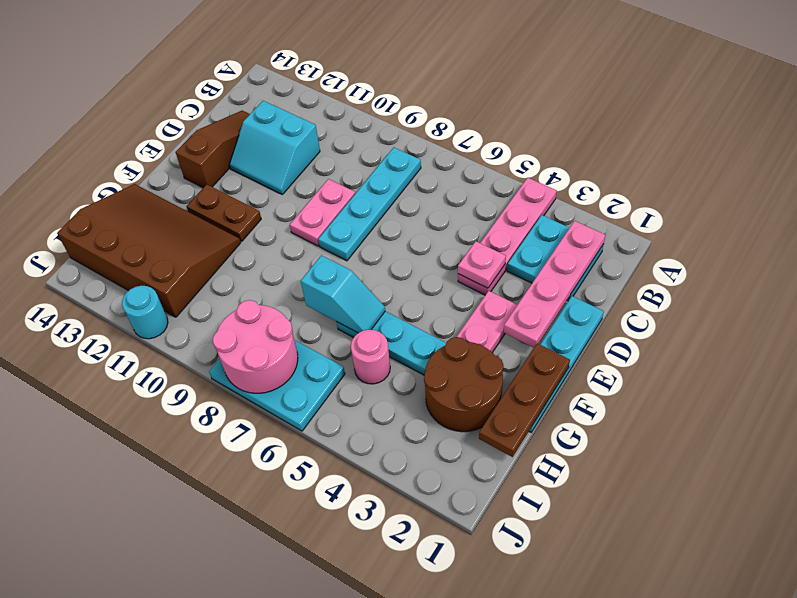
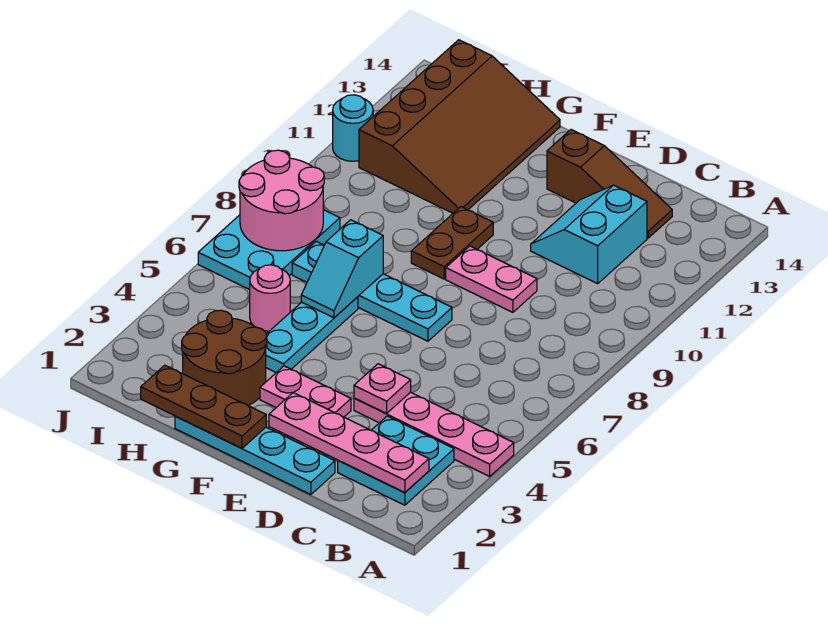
cyan 1x4 plate [318,148,421,261] -> cyan 1x4 plate moved to [292,241,452,341]
brown 1x2 plate [187,184,261,241] -> brown 1x2 plate moved to [411,207,493,279]

